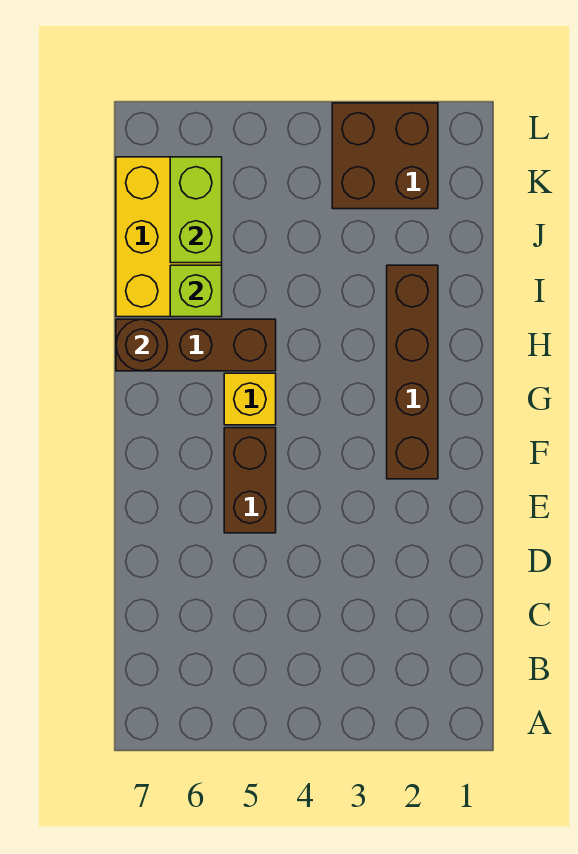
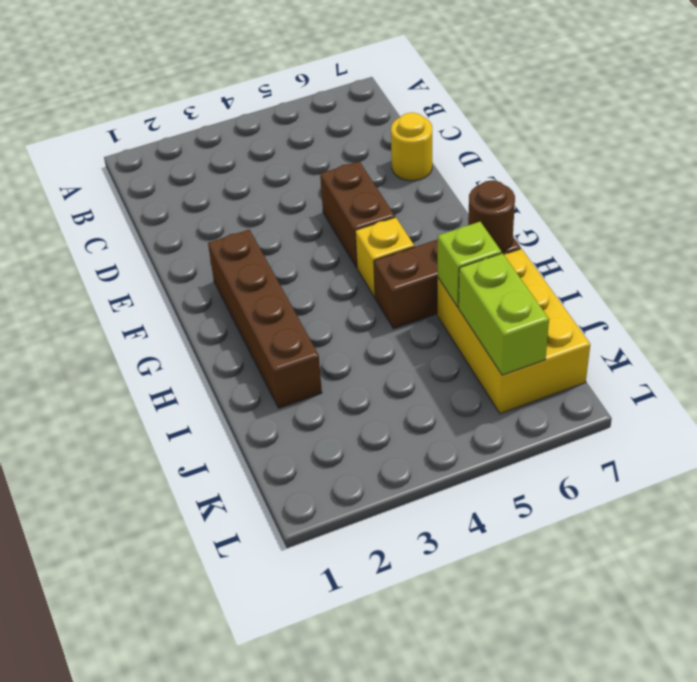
none -> yellow 1x1 round brick [391,113,432,181]
brown 2x2 brick [332,103,438,209] -> none

